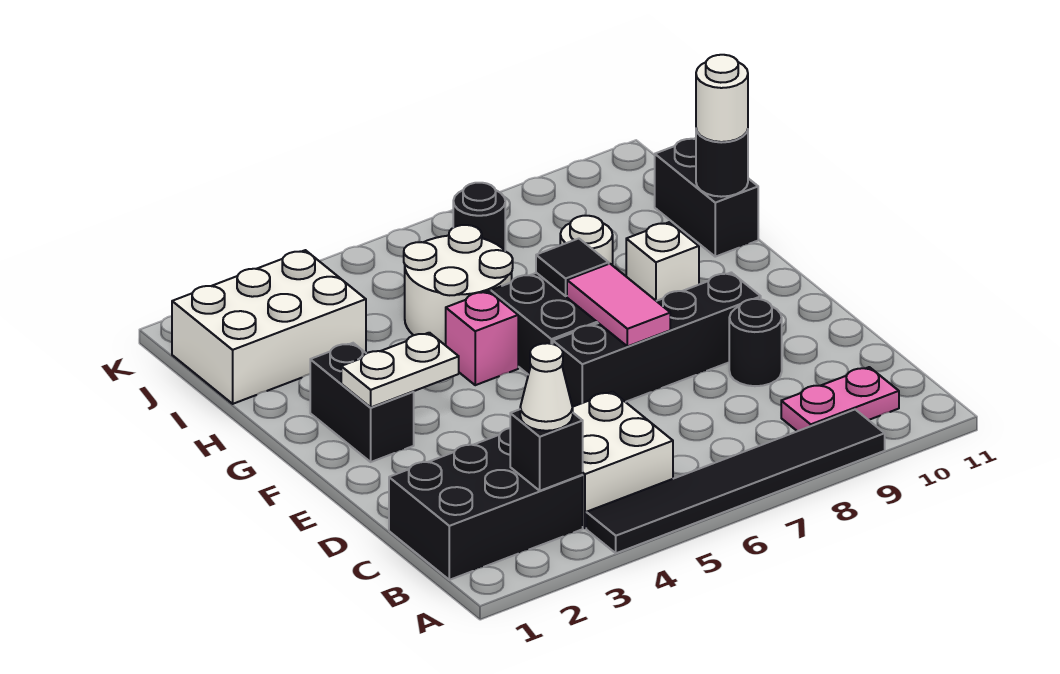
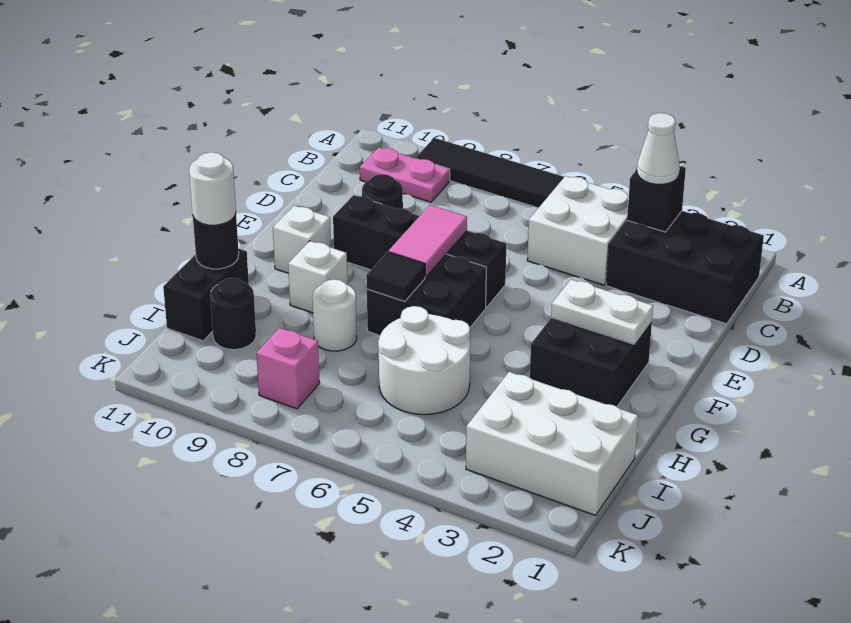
black 1x2 brick [310,343,414,462] -> black 2x2 brick [530,317,652,407]
none -> white 1x1 brick [273,206,331,273]
pink 1x1 brick [446,291,518,385] -> pink 1x1 brick moved to [256,328,320,409]
black 1x1 round brick [453,183,505,250] -> black 1x1 round brick moved to [210,278,256,350]

